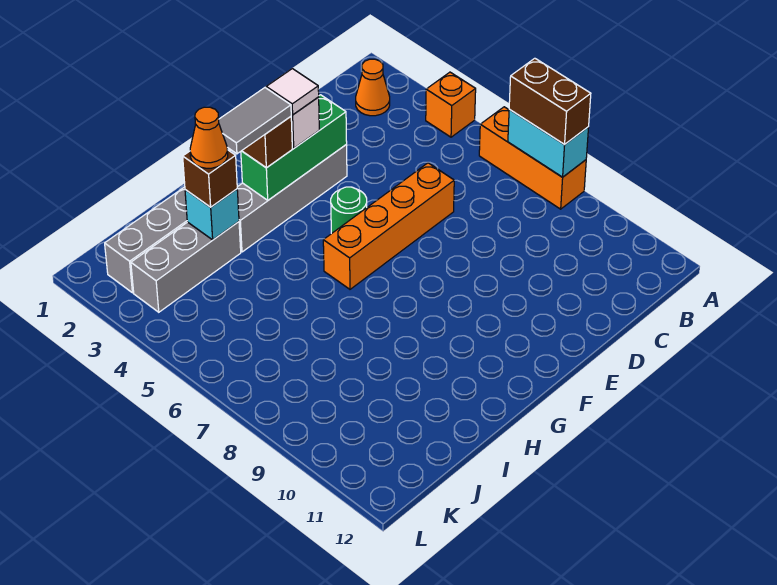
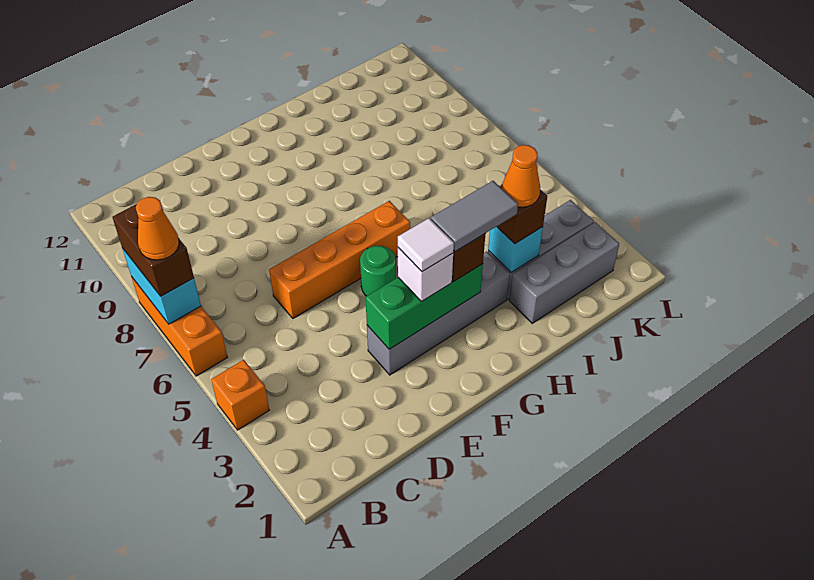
orange 1x1 cone [356,59,390,116] -> orange 1x1 cone moved to [136,197,179,260]

